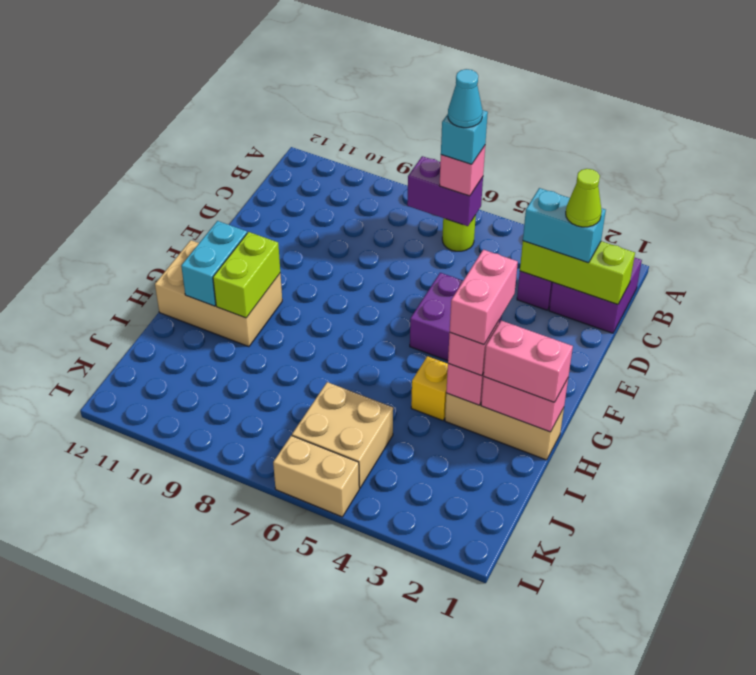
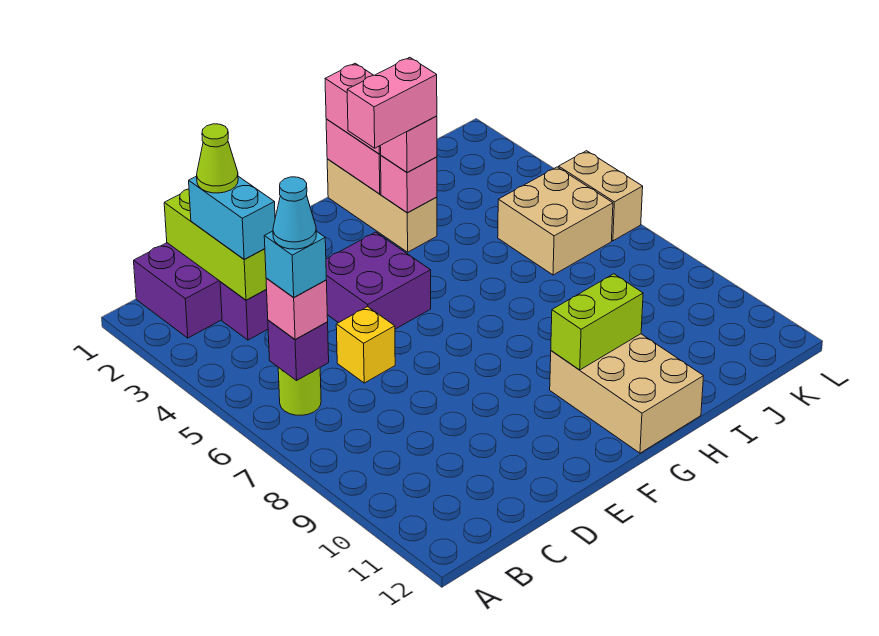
purple 1x2 brick [407,156,483,226] -> purple 1x1 brick [268,320,329,380]
cyan 1x2 brick [181,221,247,306] -> none
yellow 1x1 brick [411,356,448,420] -> yellow 1x1 brick moved to [336,307,395,383]

